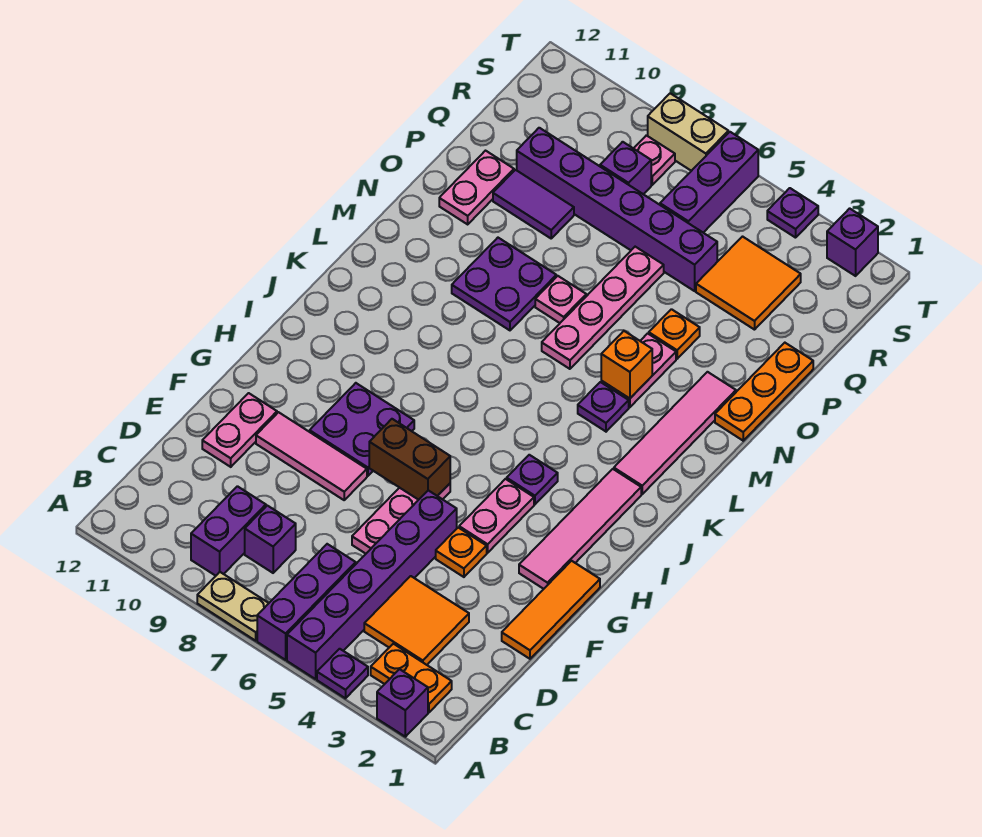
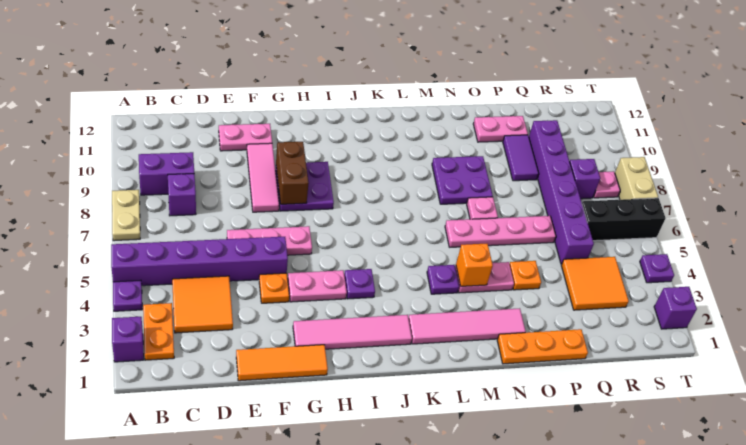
purple 1x3 brick [257,544,356,660] -> none
brown 1x2 brick [369,419,450,500] -> brown 1x2 brick moved to [276,142,309,204]
purple 1x3 brick [660,132,758,233] -> black 1x3 brick [582,198,665,241]

